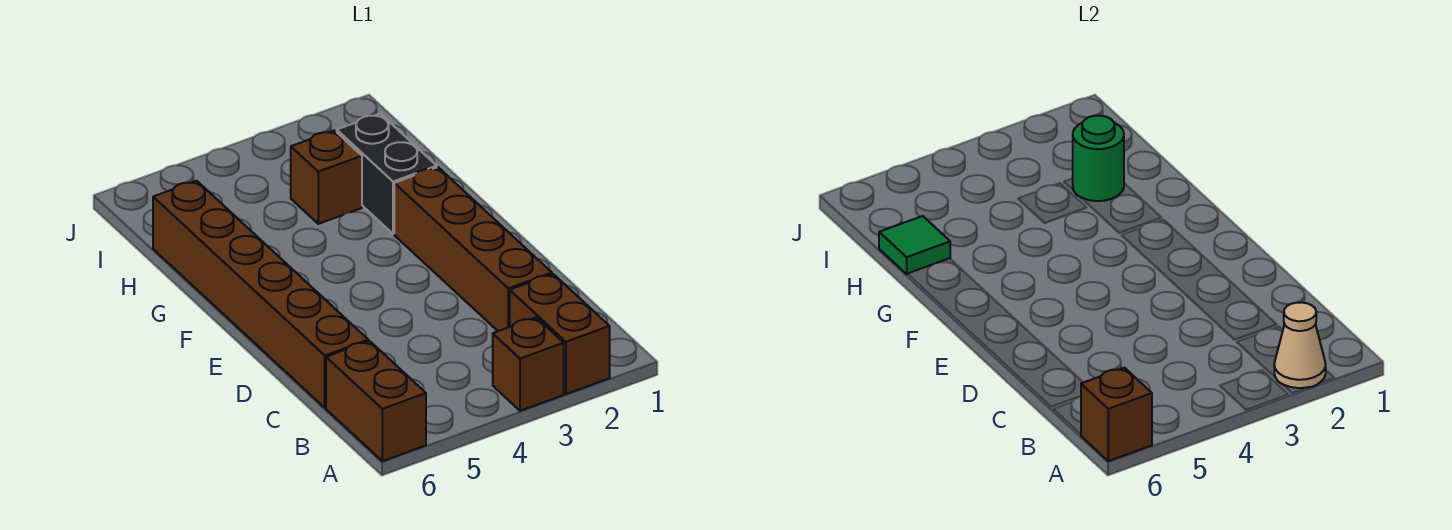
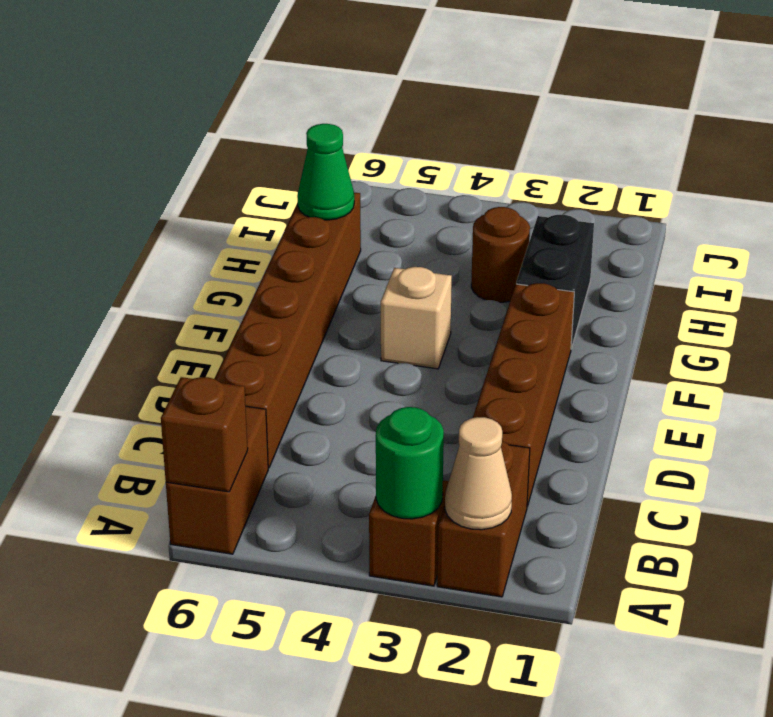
none -> tan 1x1 brick [381,267,452,369]
green 1x1 round brick [1073,116,1124,201] -> green 1x1 round brick moved to [376,407,444,519]
brown 1x1 brick [291,130,362,224] -> brown 1x1 round brick [471,207,530,302]
green 1x1 tile [879,216,950,274] -> green 1x1 cone [297,124,354,220]

